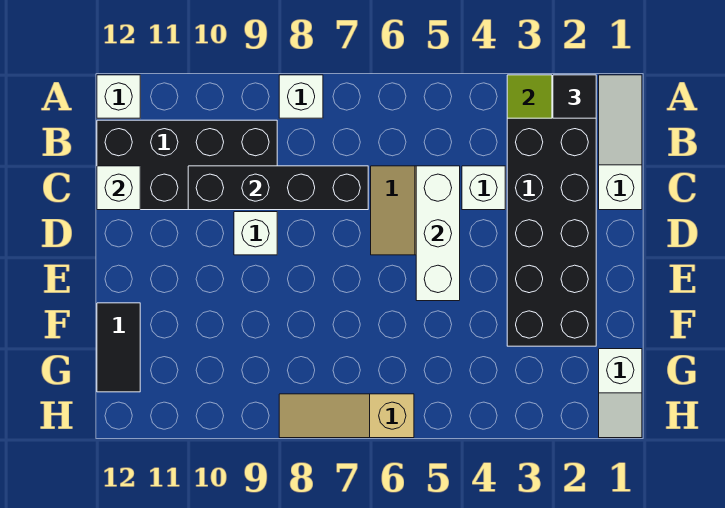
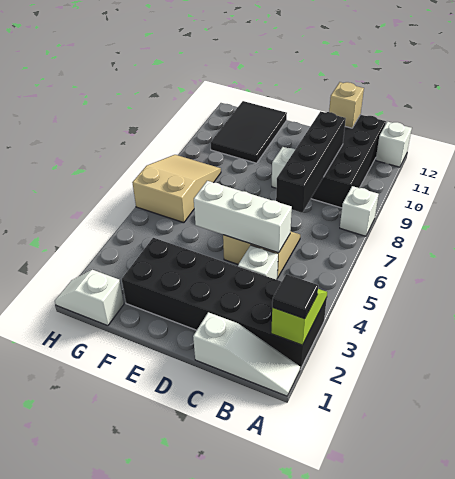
white 1x1 brick [97,166,140,210] -> tan 1x1 brick [329,82,364,128]
black 1x2 tile [97,303,140,392] -> black 2x3 tile [210,101,287,163]
tan 1x3 slope [279,394,414,438] -> tan 2x3 slope [132,155,221,223]

